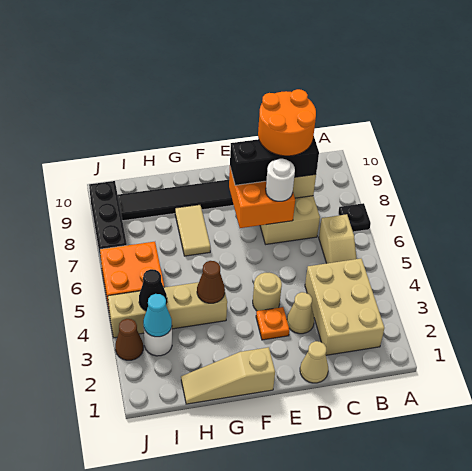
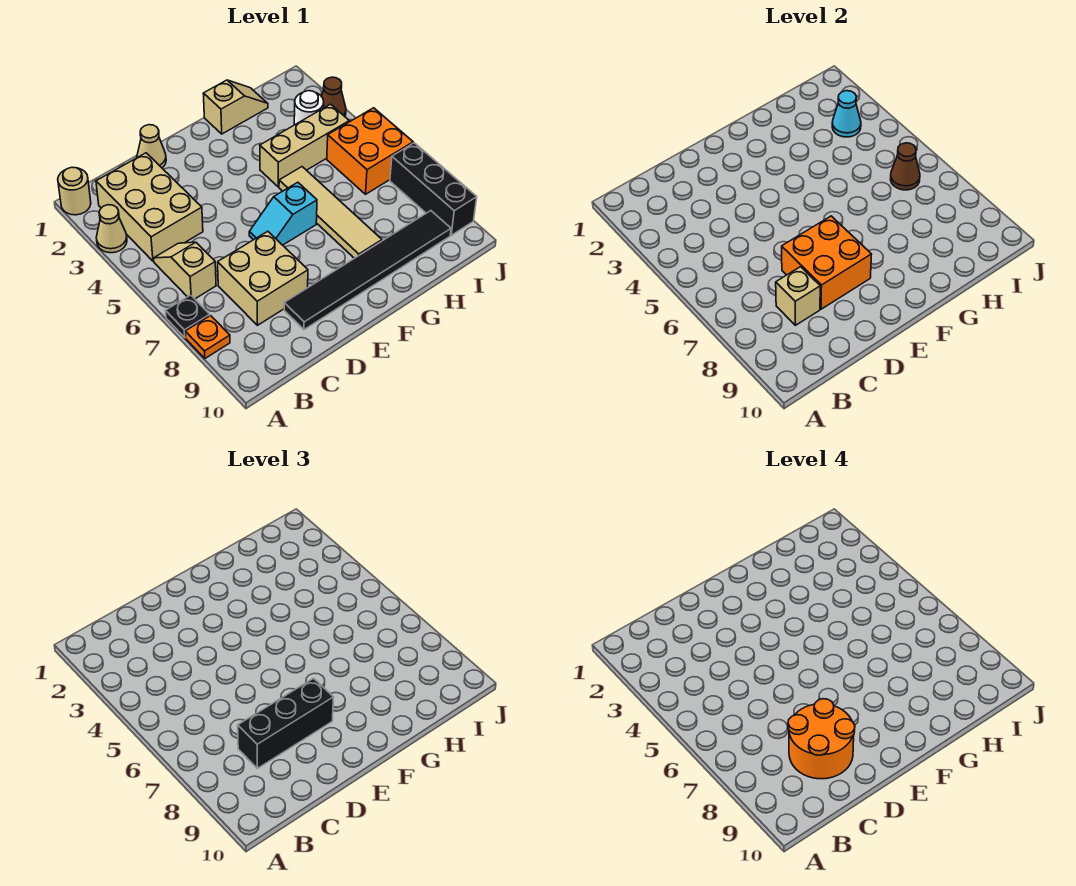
tan 1x1 cone [287,292,314,334] -> tan 1x1 cone moved to [96,205,127,253]
white 1x1 round brick [266,159,295,201] -> none
orange 1x1 plate [256,307,289,340] -> orange 1x1 plate moved to [185,316,230,358]
tan 1x1 round brick [253,273,282,311] -> tan 1x1 round brick moved to [58,167,91,215]
none -> cyan 1x2 slope [249,182,317,245]
tan 1x3 slope [181,347,275,404] -> tan 1x2 slope [203,80,268,134]
tan 1x4 brick [108,282,227,338] -> tan 1x3 brick [260,104,349,187]
brown 1x1 cone [197,261,225,303] -> brown 1x1 cone moved to [891,143,920,190]
tan 1x2 tile [175,205,210,256] -> tan 1x4 tile [279,167,382,258]
black 1x1 cone [139,269,167,311] -> none

